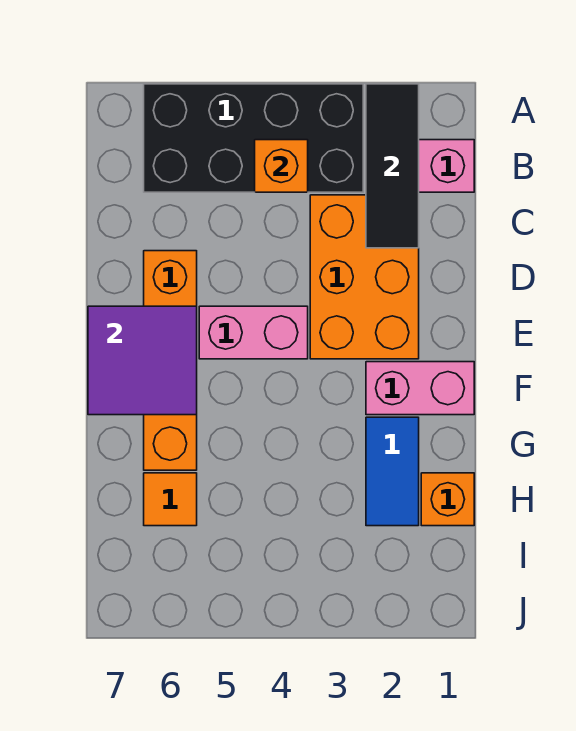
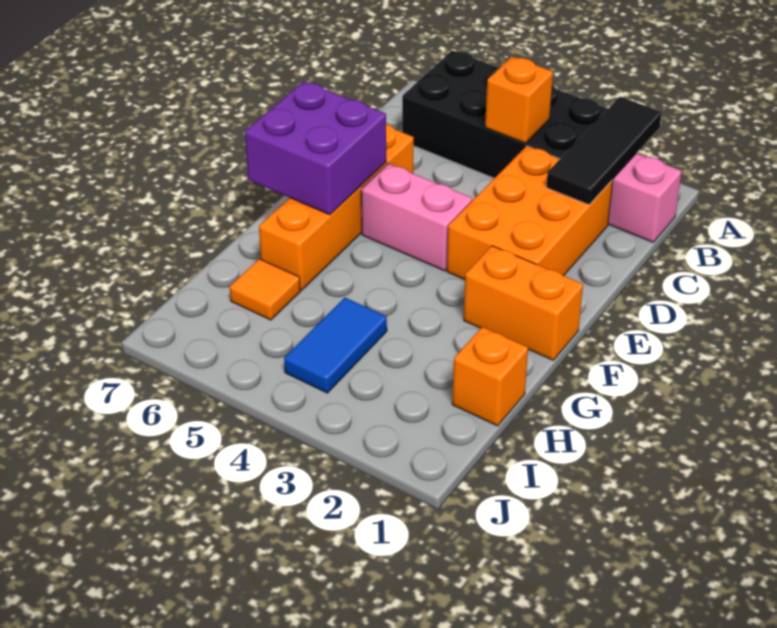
purple 2x2 tile [88,306,197,415] -> purple 2x2 brick [245,81,386,215]
pink 1x2 brick [366,362,474,415] -> orange 1x2 brick [464,246,583,360]
blue 1x2 tile [366,417,419,526] -> blue 1x2 tile moved to [284,298,387,393]

